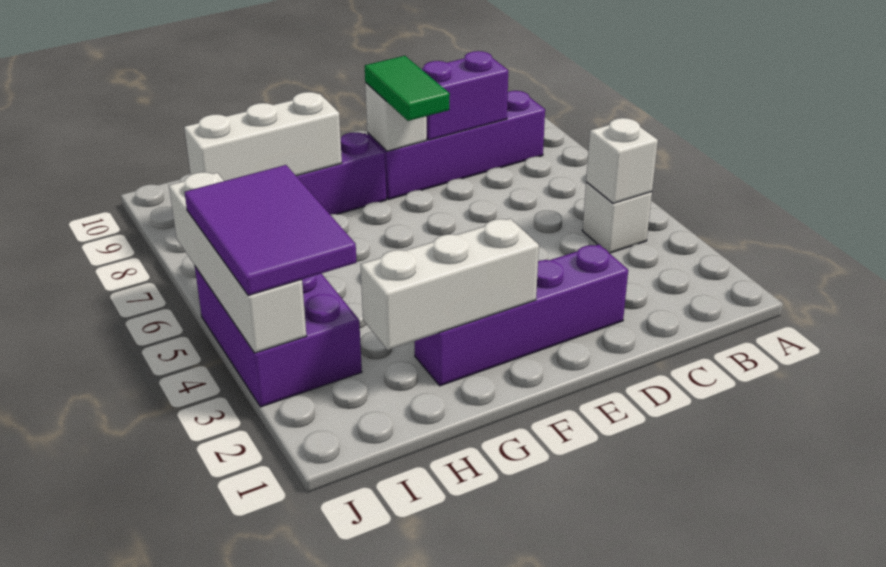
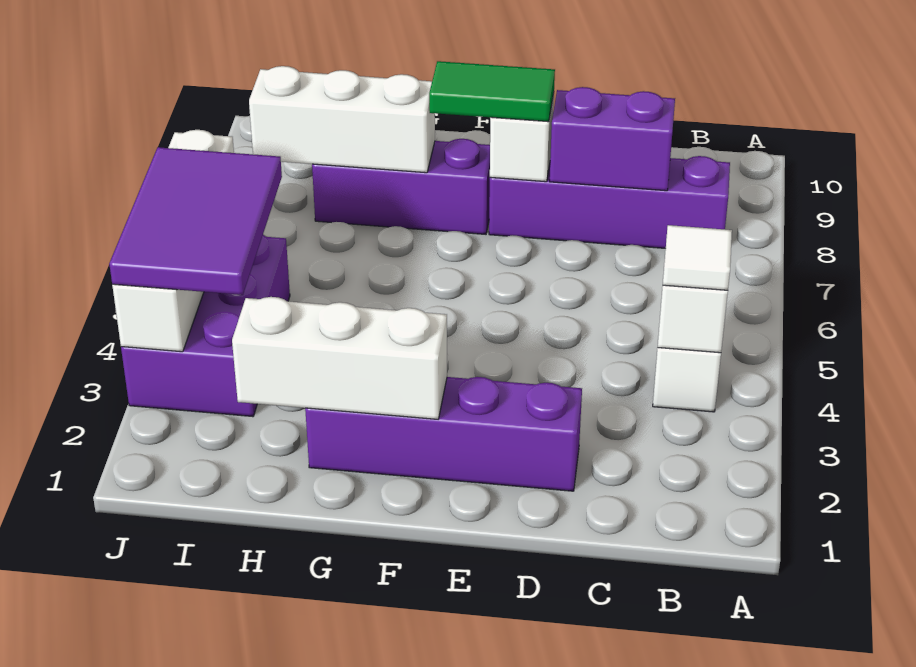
none -> white 1x1 tile [663,225,732,290]
green 1x2 tile [365,56,450,121] -> green 1x2 tile turned to [429,61,555,122]

